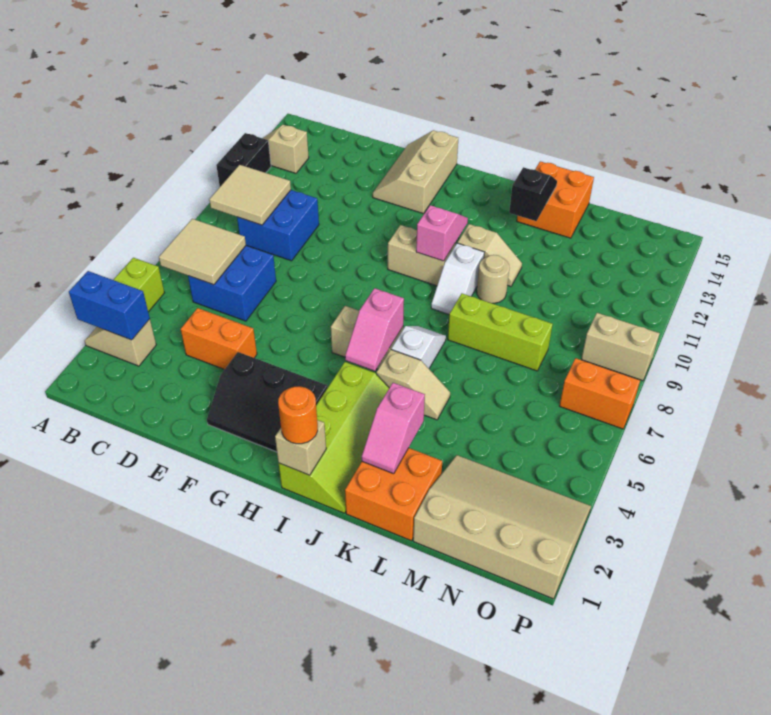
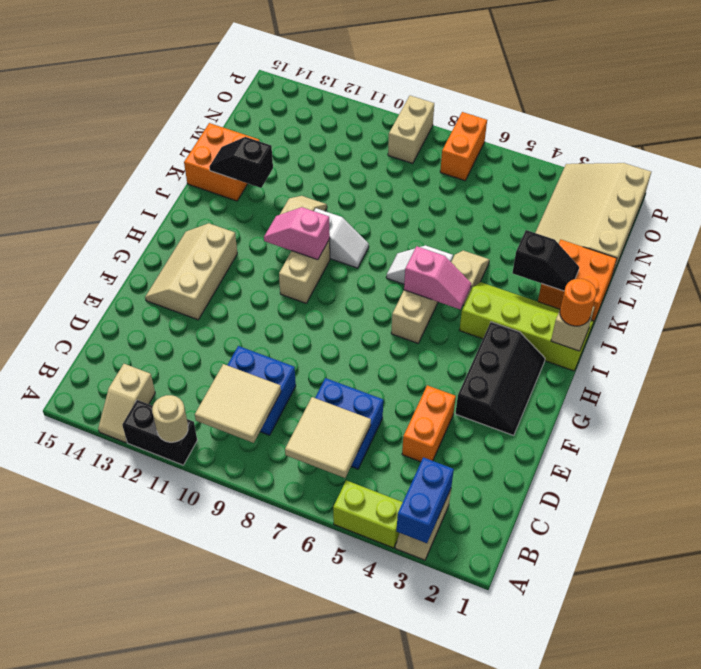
tan 2x3 slope [373,130,458,214] -> tan 2x3 slope turned to [145,223,237,320]
pink 1x2 slope [362,383,425,474] -> black 1x2 slope [512,230,579,291]
lime 1x3 brick [448,294,553,371] -> none
tan 1x1 round brick [477,255,510,303] -> tan 1x1 round brick moved to [152,395,188,442]

